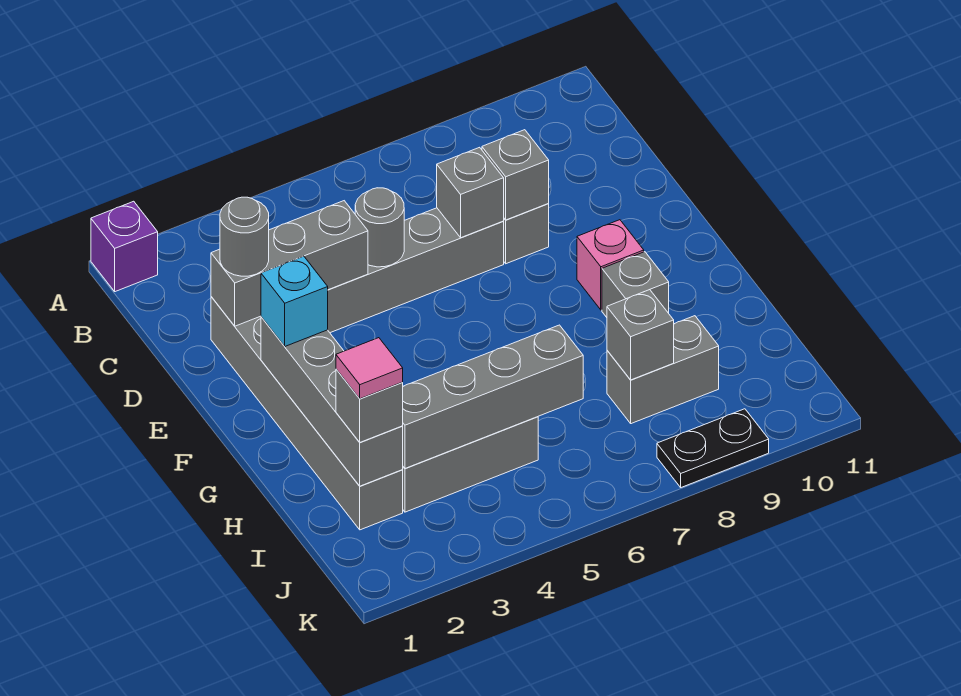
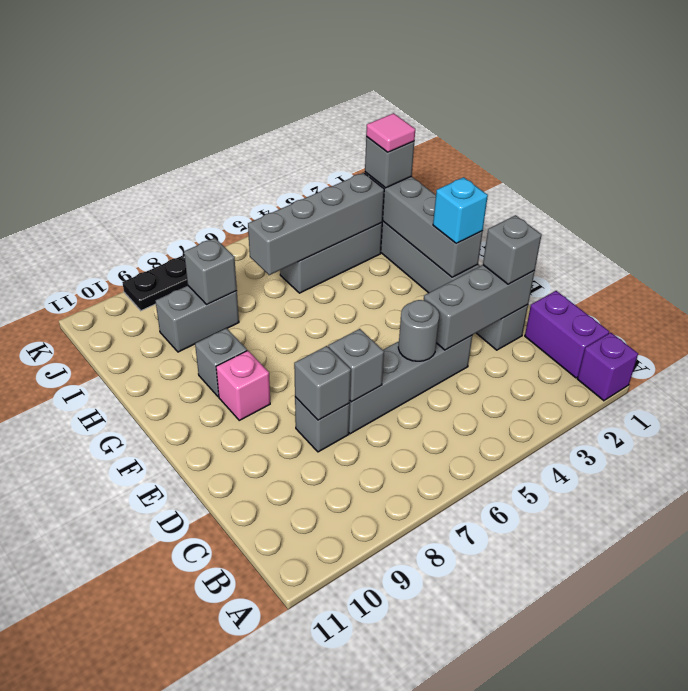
none -> purple 1x2 brick [525,291,609,378]
grey 1x1 round brick [220,197,269,276] -> grey 1x1 brick [483,215,542,284]

